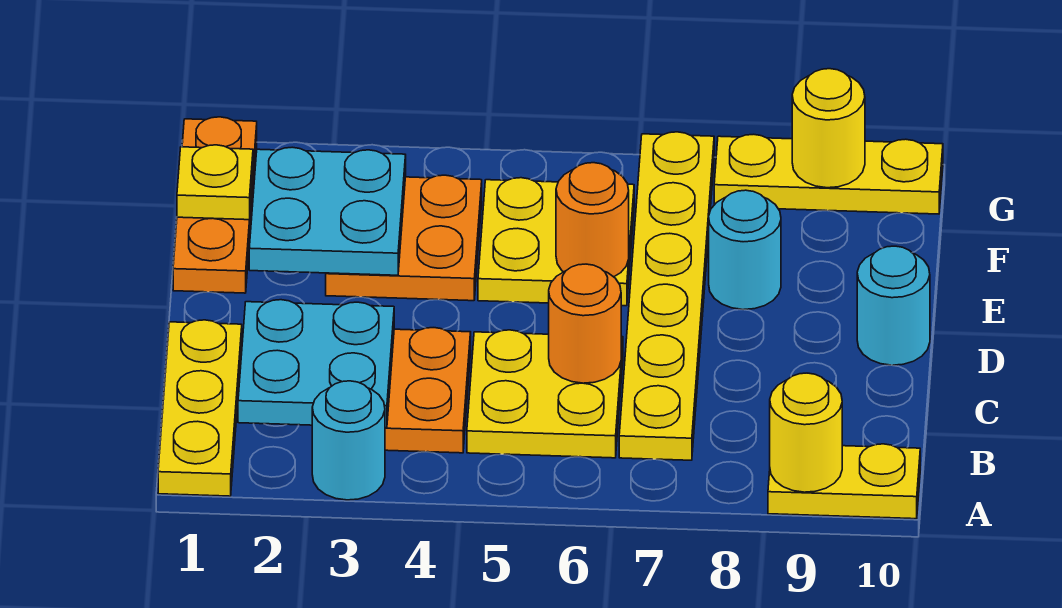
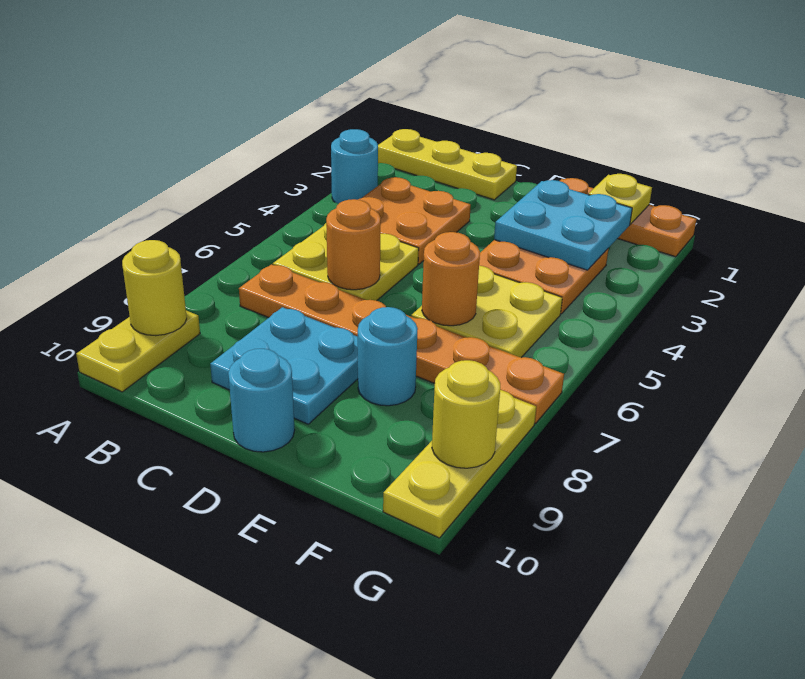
cyan 2x2 plate [238,300,394,428] -> cyan 2x2 plate moved to [210,307,358,424]
yellow 1x6 plate [619,132,714,460] -> orange 1x6 plate [239,264,564,424]

